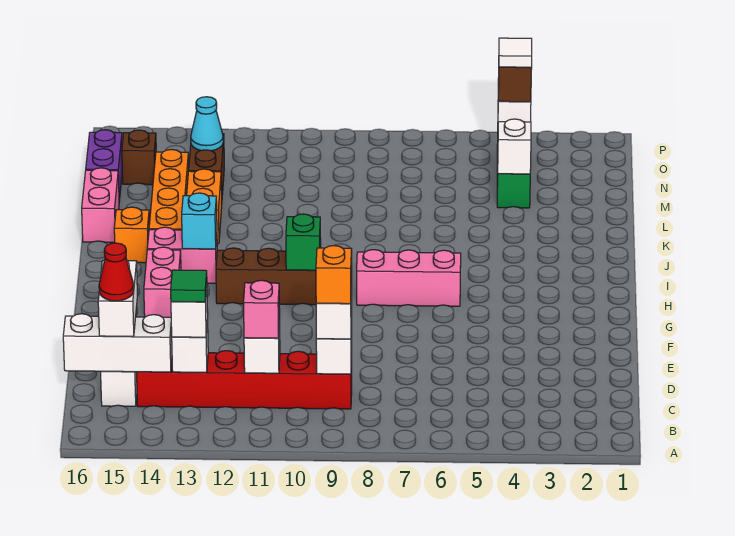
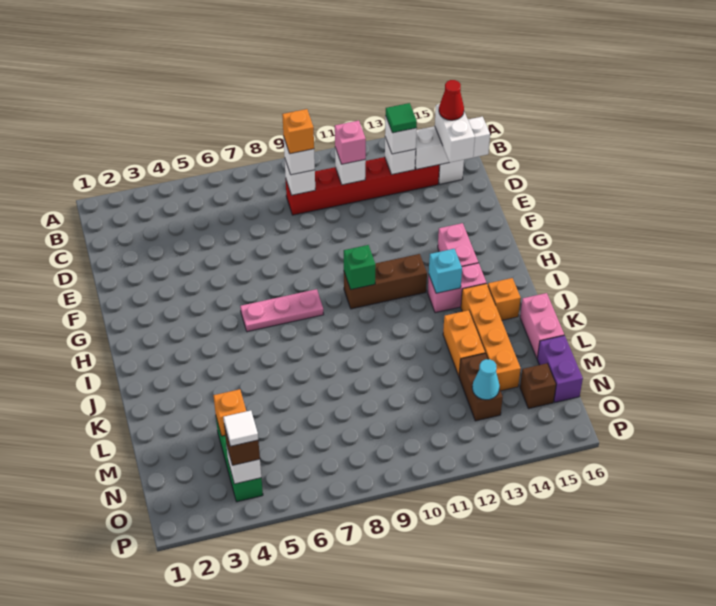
pink 1x3 brick [357,250,461,306] -> pink 1x3 plate [240,289,324,332]
white 1x1 brick [498,119,531,174] -> orange 1x1 brick [213,389,246,436]

